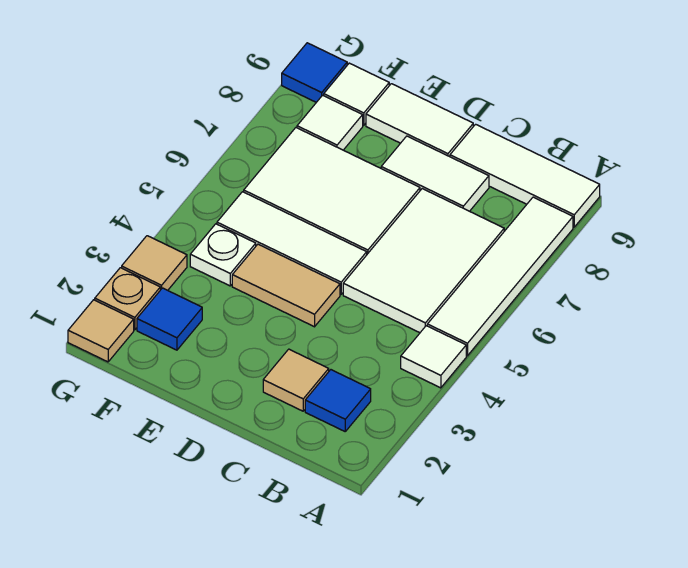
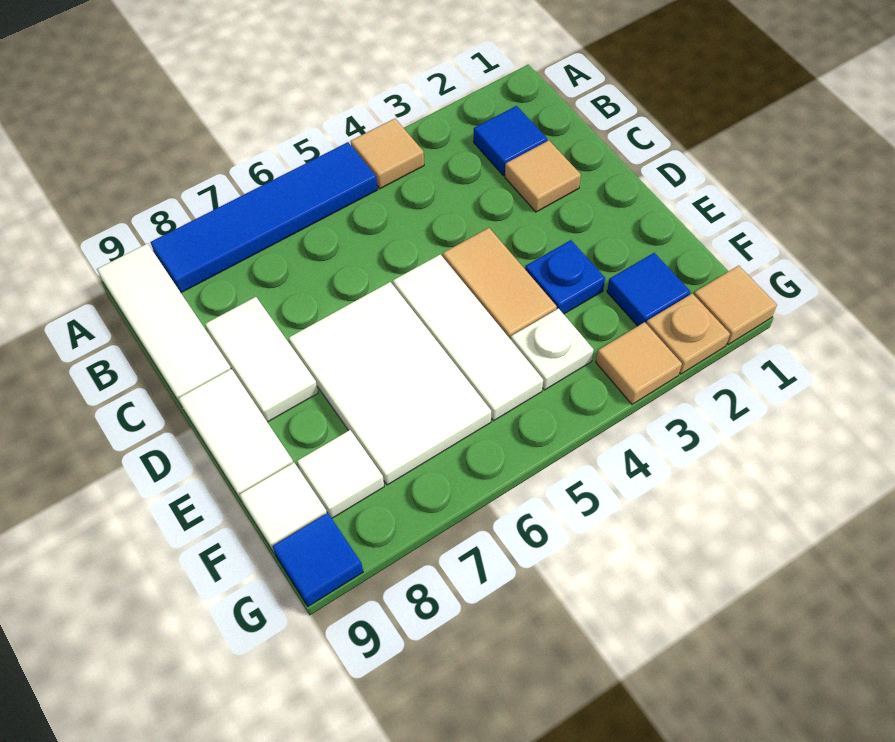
white 1x1 tile [401,326,466,388] -> tan 1x1 tile [350,119,424,189]
white 1x4 tile [427,197,573,356] -> blue 1x4 tile [150,142,378,293]
white 2x3 tile [343,189,504,333] -> none
none -> blue 1x1 plate [525,240,605,314]

